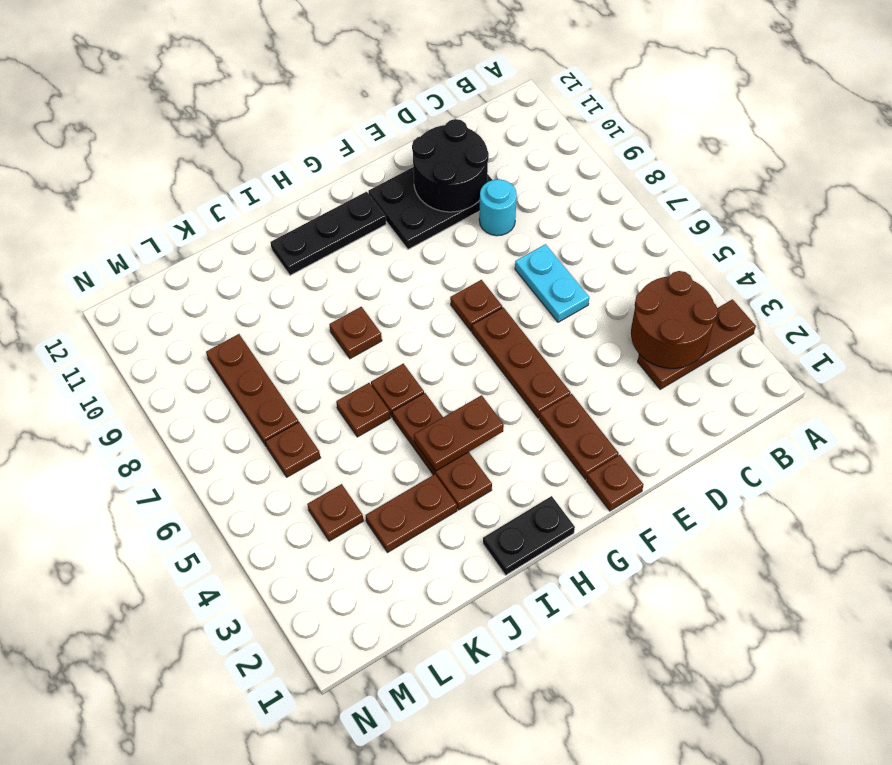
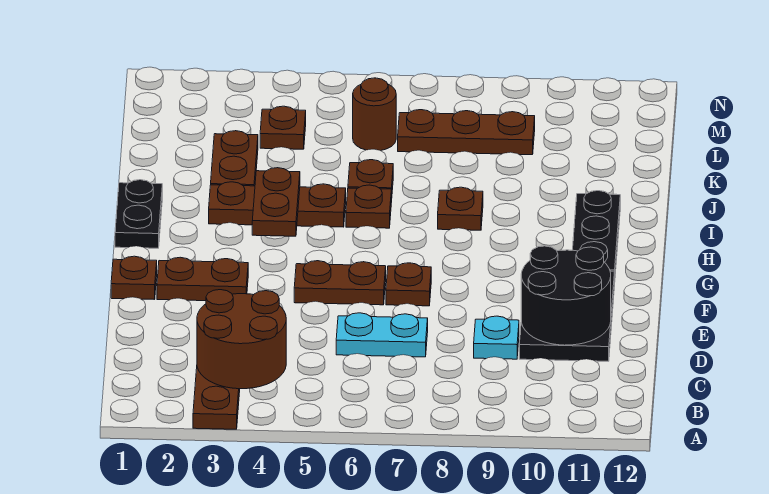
cyan 1x1 round brick [479,179,517,236] -> cyan 1x1 plate [474,316,519,359]
brown 1x3 plate [472,307,571,418] -> brown 1x2 plate [294,261,386,305]
brown 1x1 plate [266,422,320,477] -> brown 1x1 round brick [353,78,396,151]

